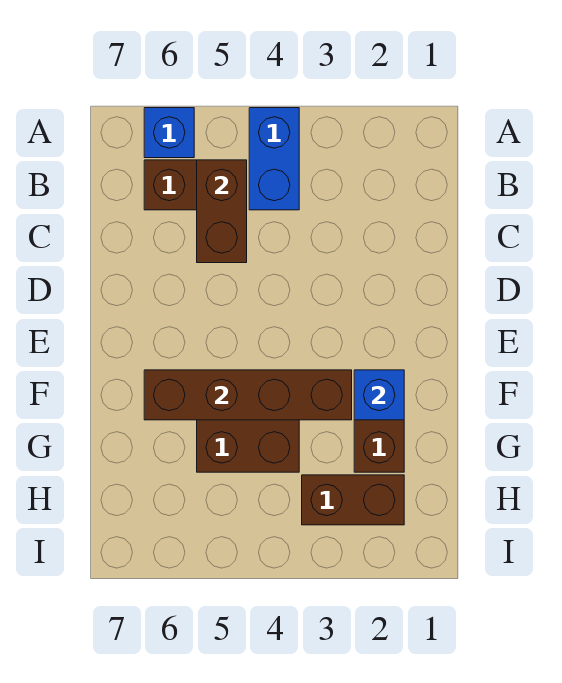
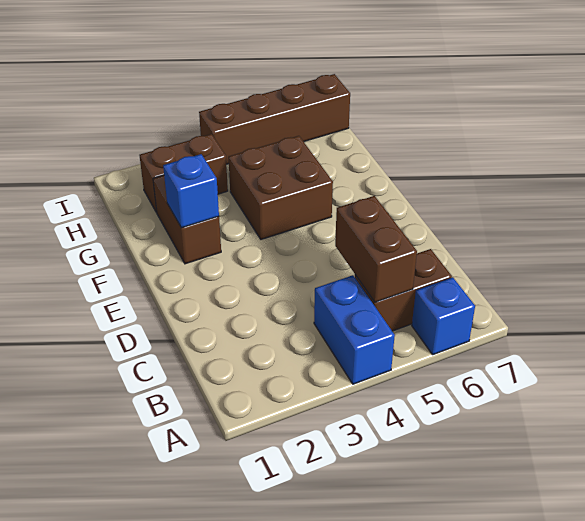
brown 1x4 brick [144,370,352,420] -> brown 1x4 brick moved to [199,74,350,164]

